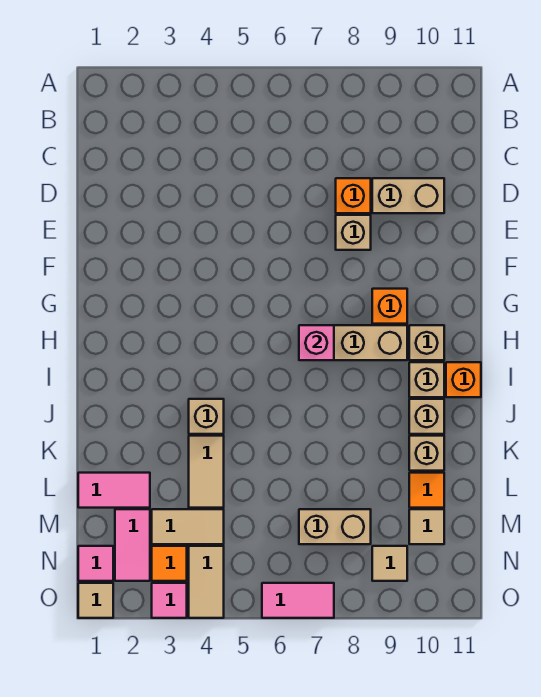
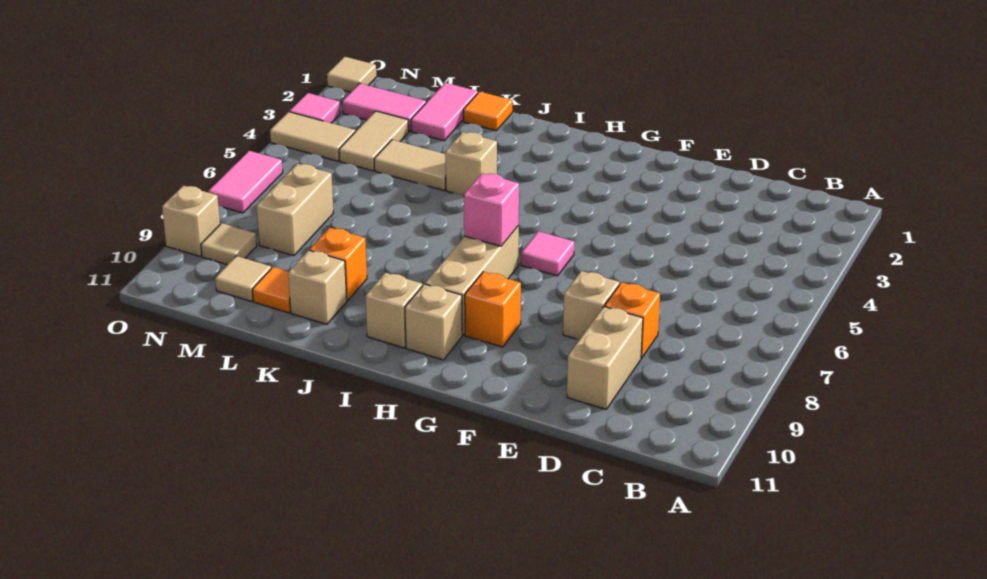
orange 1x1 brick [446,362,481,397] -> orange 1x1 brick moved to [310,228,367,301]
tan 1x1 brick [409,399,444,434] -> tan 1x1 brick moved to [162,186,220,256]
pink 1x1 tile [78,546,113,581] -> pink 1x1 tile moved to [521,231,574,276]
orange 1x1 tile [152,546,187,581] -> orange 1x1 tile moved to [463,92,512,131]

